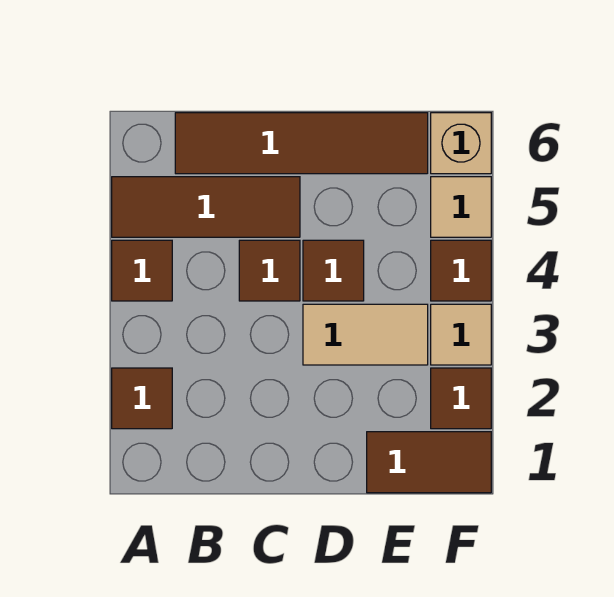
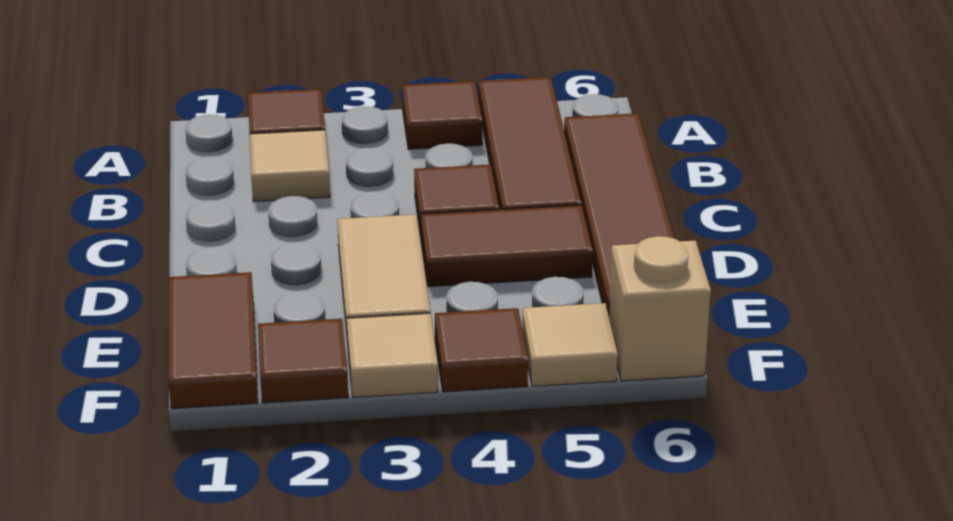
none -> tan 1x1 tile [250,130,330,202]
brown 1x1 tile [303,240,364,301] -> brown 1x2 tile [421,205,593,287]

